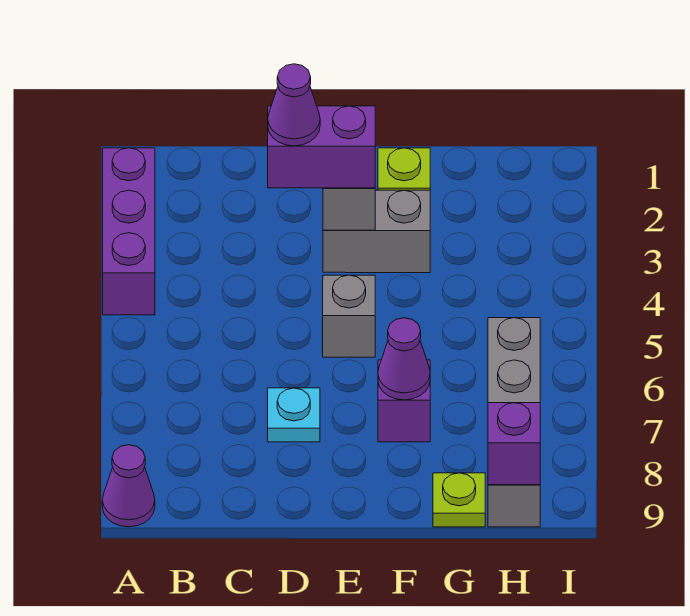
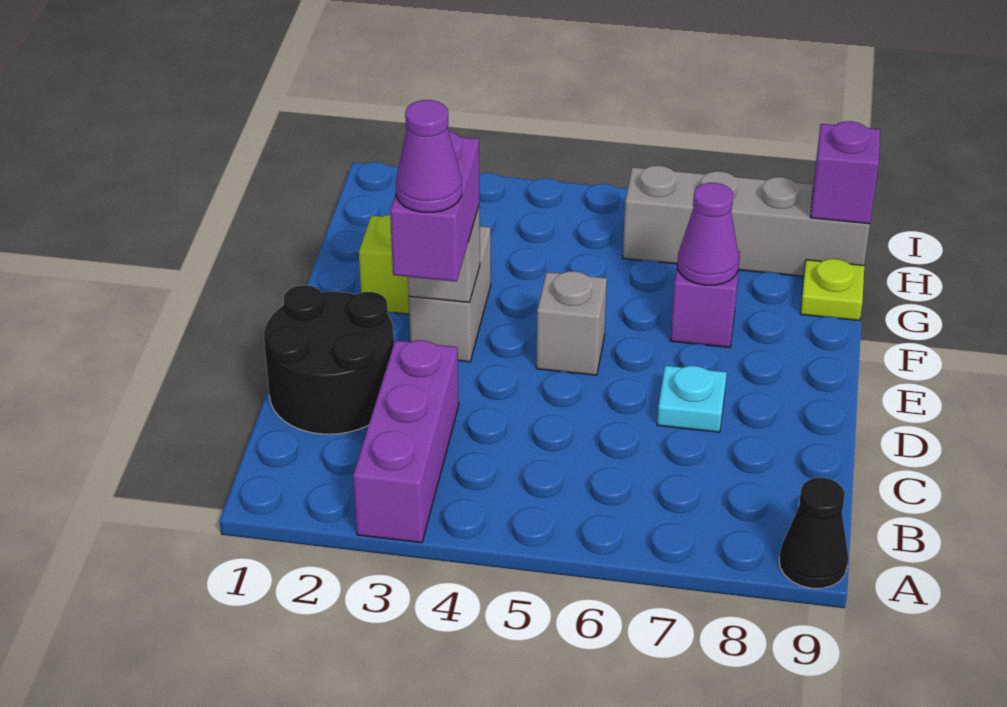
purple 1x3 brick [103,148,155,315] -> purple 1x3 brick turned to [353,340,459,543]
purple 1x1 cone [102,445,155,527] -> black 1x1 cone [779,478,848,588]
none -> black 2x2 round brick [264,285,394,434]

